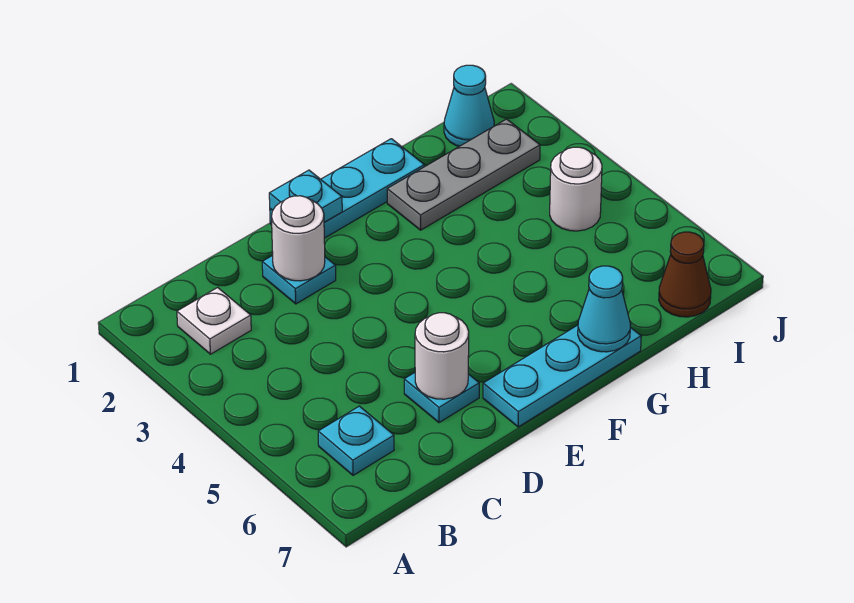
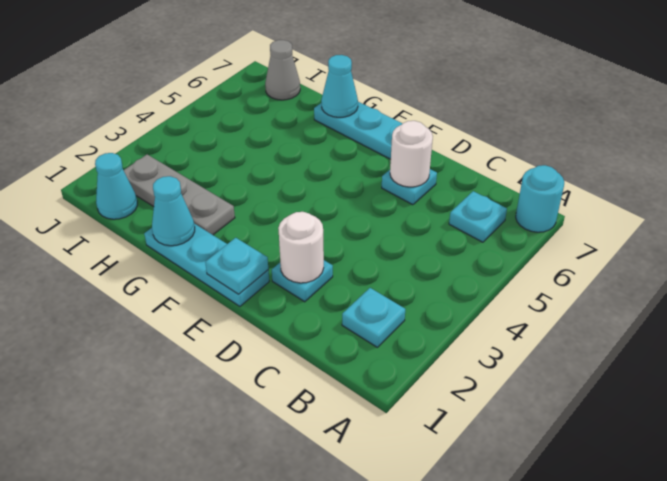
none -> cyan 1x1 round brick [516,165,564,232]
white 1x1 plate [177,287,251,354] -> cyan 1x1 plate [342,288,405,347]
none -> cyan 1x1 cone [152,176,195,246]
white 1x1 round brick [550,147,602,231] -> none
brown 1x1 cone [659,232,711,317] -> grey 1x1 cone [265,40,300,100]

